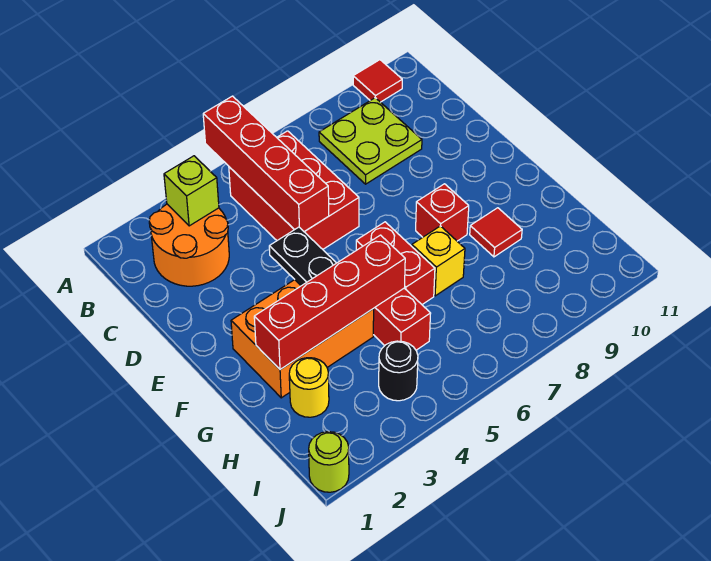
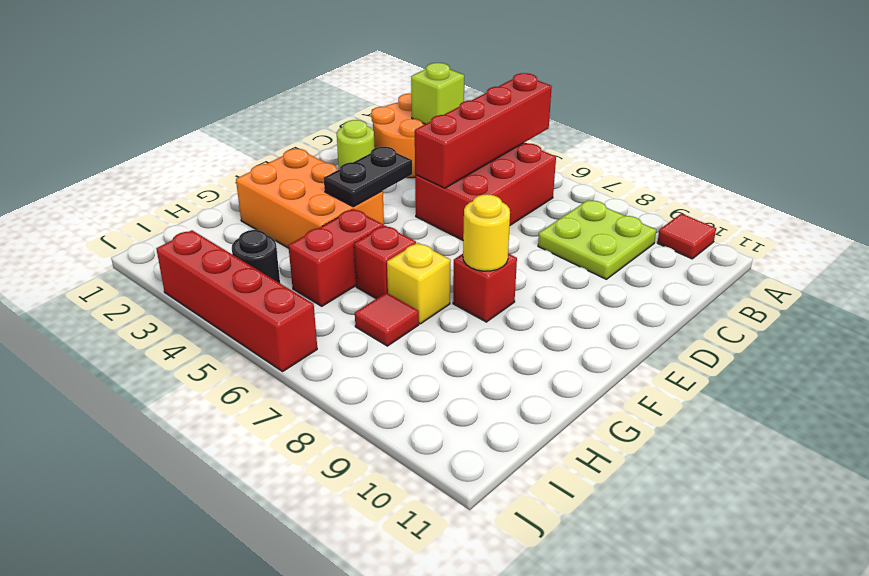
red 1x2 brick [356,222,435,304] -> red 1x1 brick [354,225,416,299]
red 1x4 brick [254,235,405,369] -> red 1x4 brick moved to [156,230,317,371]
red 1x1 tile [470,208,522,257] -> red 1x1 tile moved to [355,293,419,346]
yellow 1x1 round brick [289,358,329,417] -> yellow 1x1 round brick moved to [463,194,510,271]
lime 1x1 round brick [309,432,349,492] -> lime 1x1 round brick moved to [337,120,375,169]

